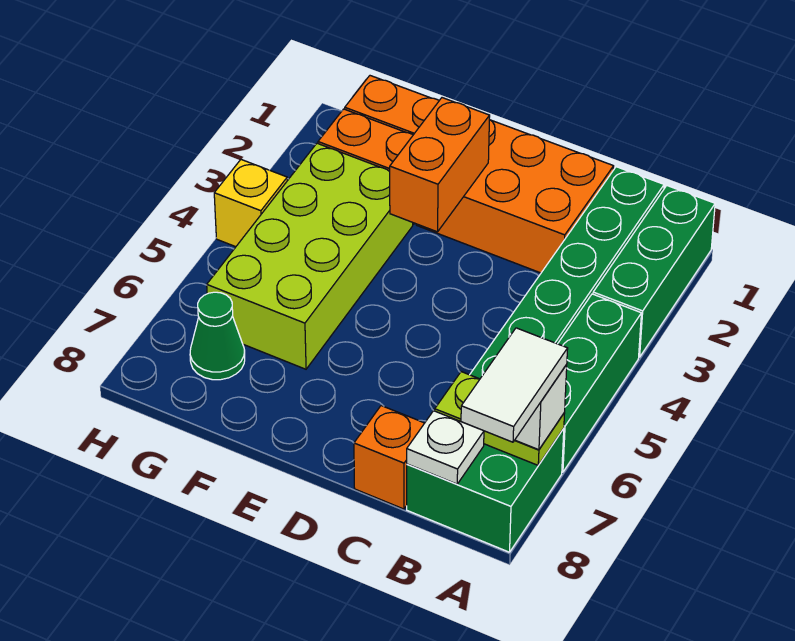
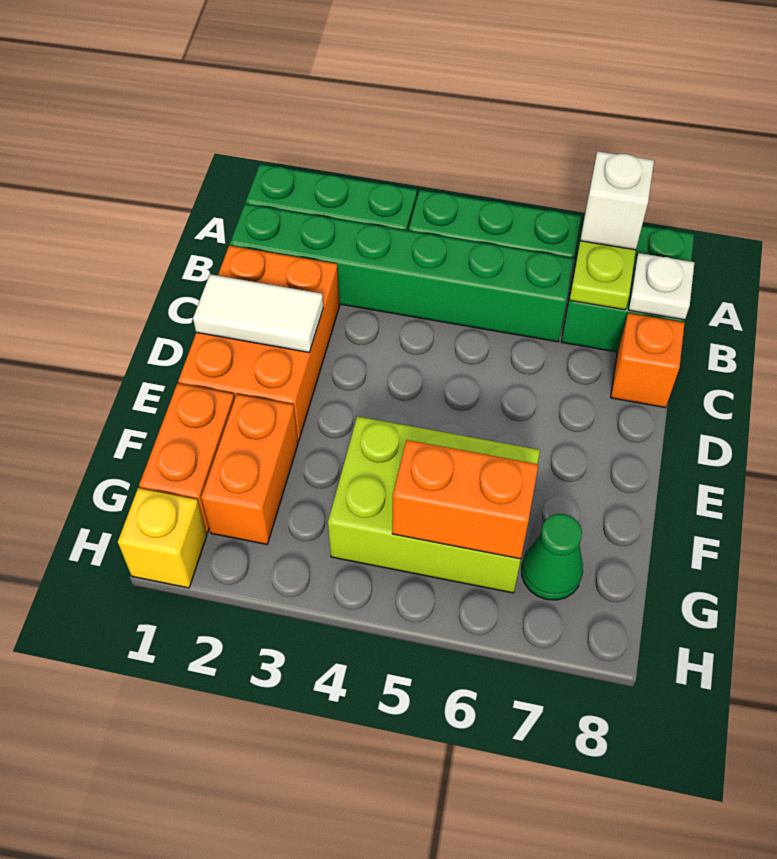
white 1x2 tile [461,328,568,442] -> white 1x2 tile moved to [193,274,323,352]
orange 1x2 brick [390,98,490,232] -> orange 1x2 brick moved to [392,440,538,559]
lime 2x4 brick [207,143,413,369] -> lime 2x3 brick [328,416,540,593]
yellow 1x1 brick [214,160,287,247] -> yellow 1x1 brick moved to [118,488,207,588]

